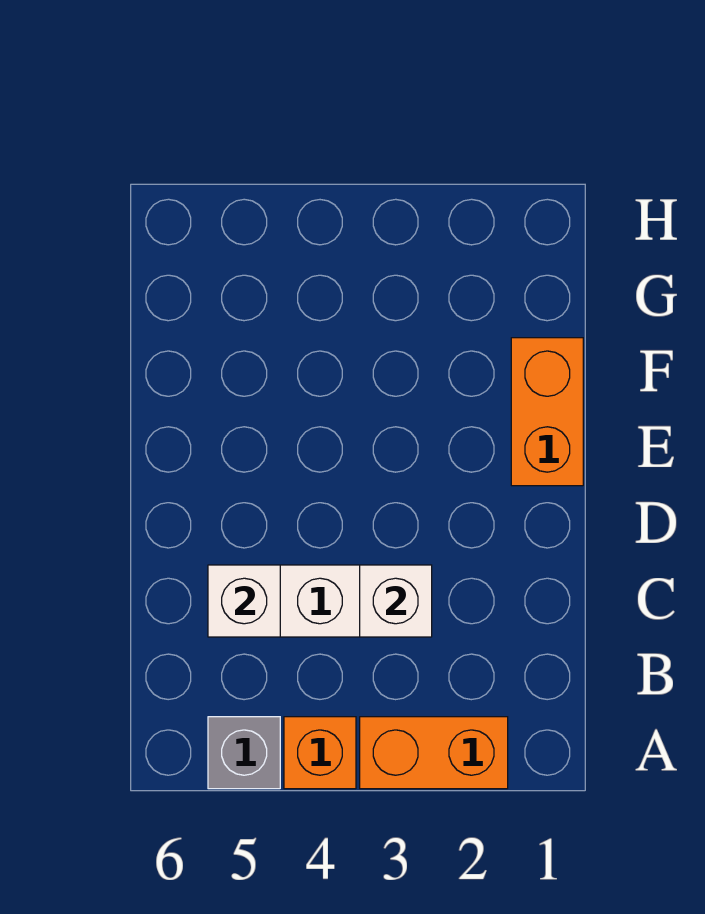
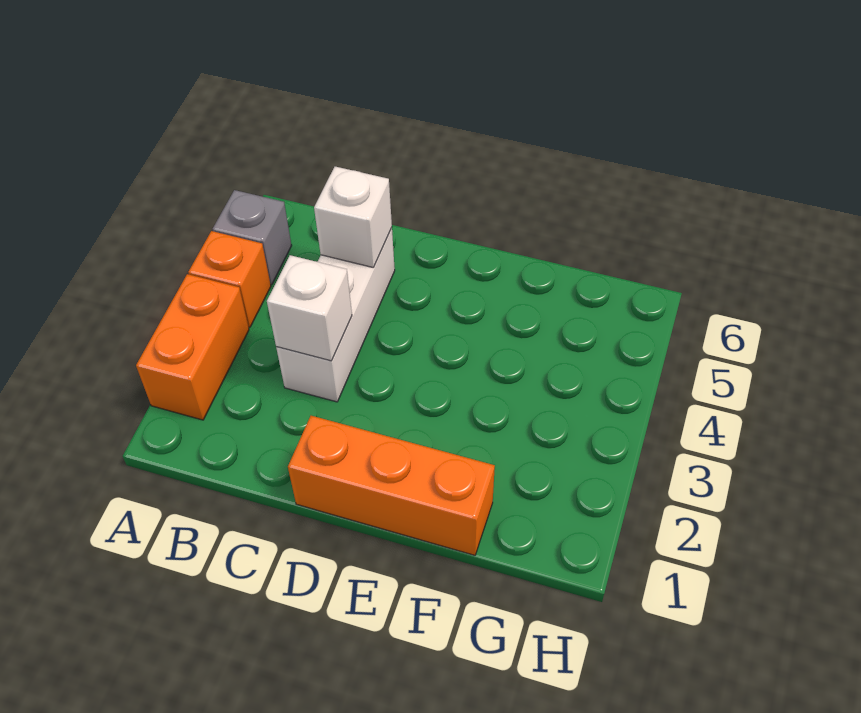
orange 1x2 brick [511,338,583,486] -> orange 1x3 brick [288,416,495,555]

